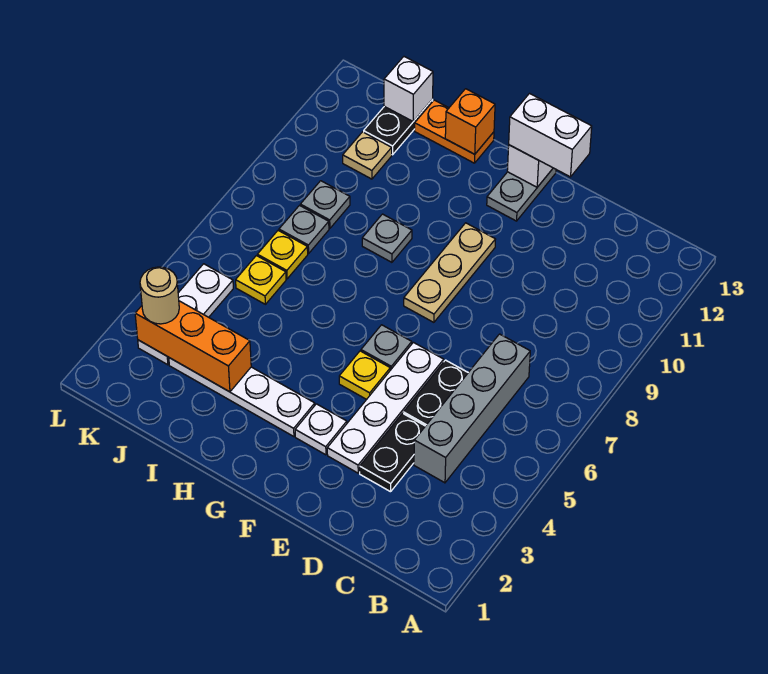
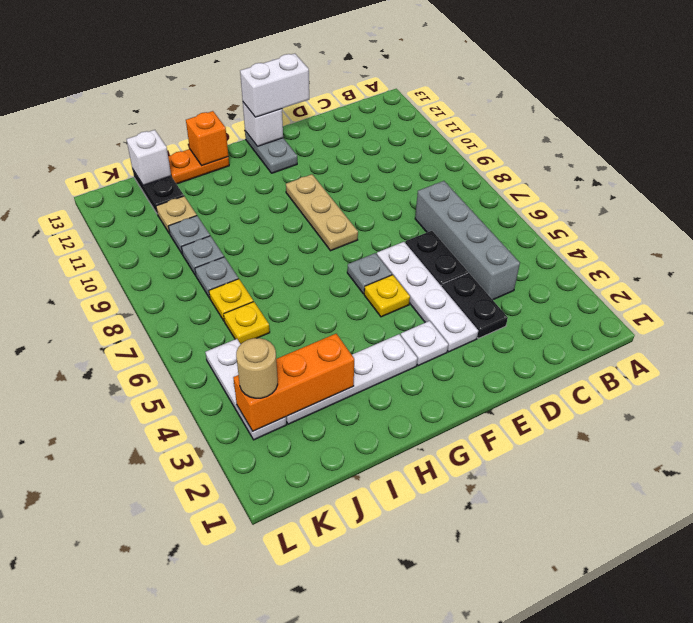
grey 1x1 plate [362,214,412,262] -> grey 1x1 plate moved to [169,216,210,254]

